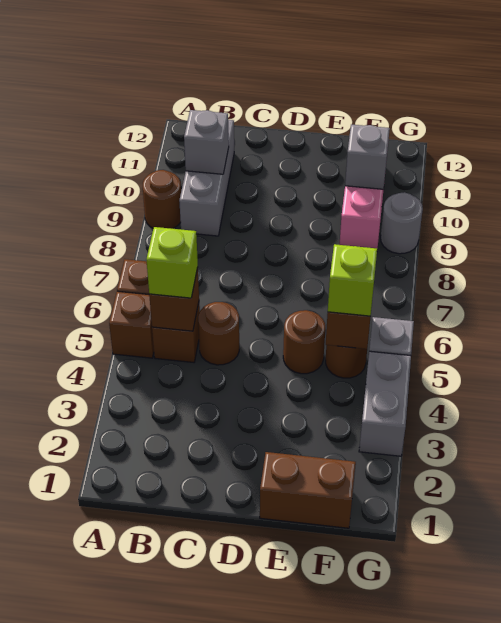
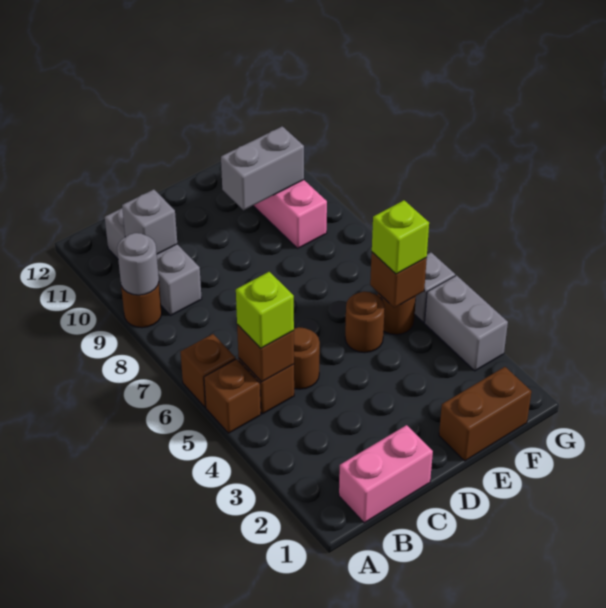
none -> pink 1x2 brick [339,425,433,523]
grey 1x1 brick [345,125,390,189] -> grey 1x2 brick [221,126,304,210]
grey 1x1 round brick [381,192,423,254] -> grey 1x1 round brick moved to [117,233,159,295]

